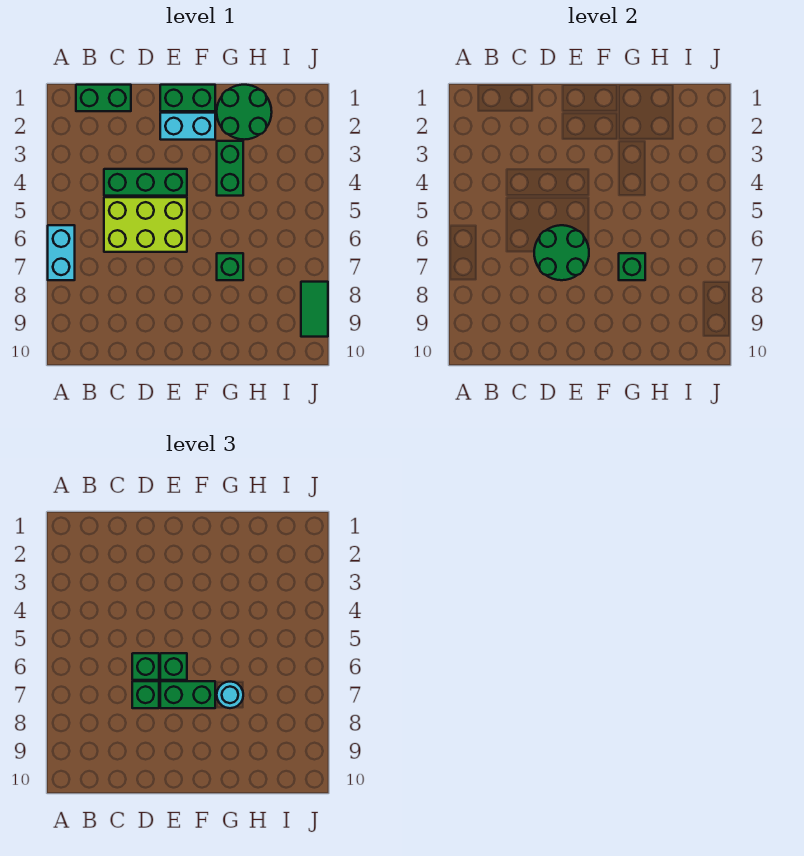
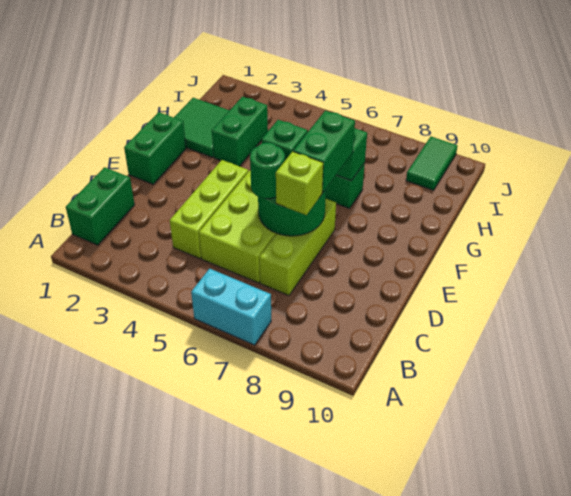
green 1x3 brick [104,169,187,196] -> lime 1x3 brick [170,160,248,258]
none -> lime 1x3 brick [259,199,336,295]
green 1x1 brick [132,653,159,680] -> green 1x1 round brick [250,143,285,199]
green 1x1 brick [132,681,159,708] -> lime 1x1 brick [276,152,323,215]
cyan 1x2 brick [160,113,215,140] -> none
green 2x2 round brick [217,85,272,140] -> green 2x2 tile [174,98,230,157]
green 1x2 brick [217,141,243,196] -> green 1x2 brick turned to [212,97,268,166]
cyan 1x1 round brick [217,682,243,708] -> none
green 1x2 tile [301,282,328,337] -> green 1x2 tile turned to [406,137,457,190]

